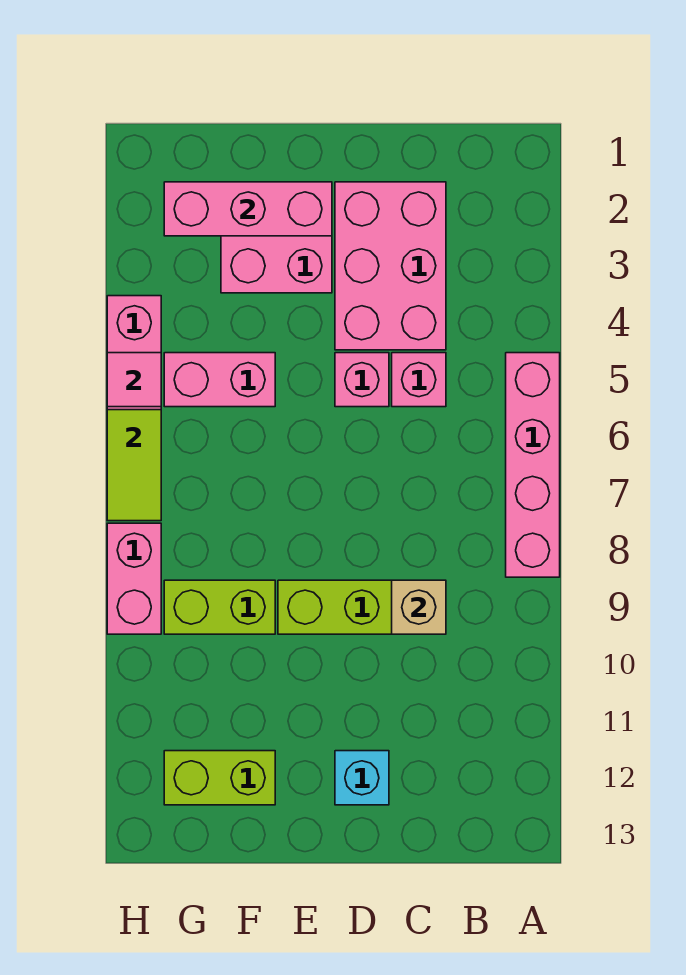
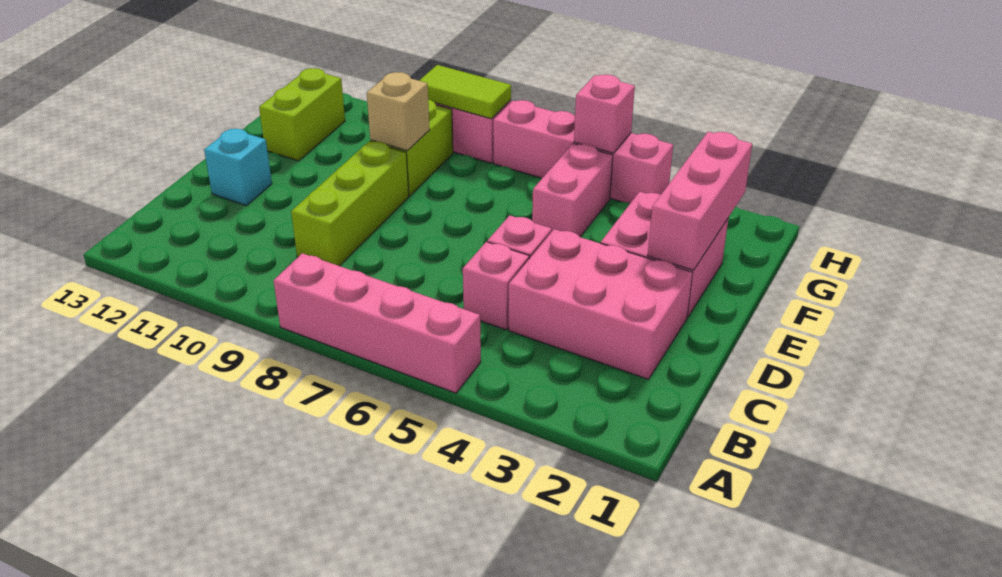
tan 1x1 brick [392,580,446,634] -> tan 1x1 brick moved to [367,72,430,151]
pink 1x1 tile [107,353,161,407] -> pink 1x1 brick [574,75,635,153]
lime 1x2 tile [107,410,161,521] -> lime 1x2 tile moved to [419,65,511,119]

